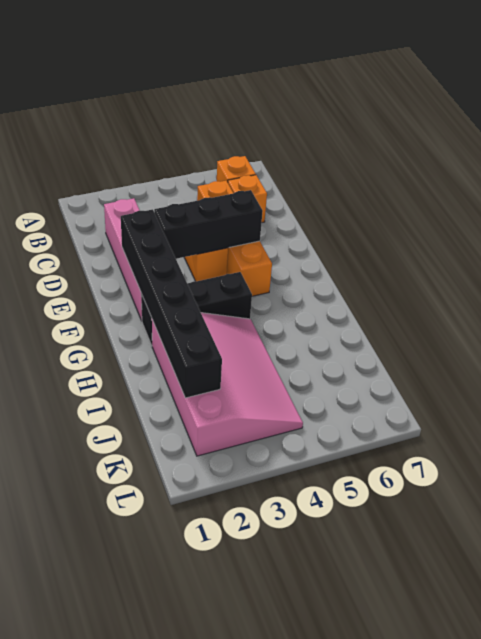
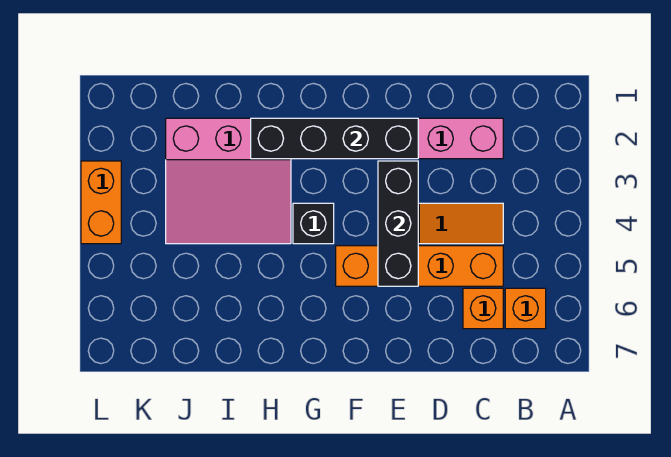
black 1x6 brick [121,209,222,398] -> black 1x4 brick [251,118,418,159]
black 1x3 brick [141,272,252,345] -> black 1x1 brick [293,203,334,244]
pink 3x4 slope [152,313,303,456] -> pink 3x3 slope [166,118,291,244]
none -> orange 1x2 brick [81,161,121,244]

